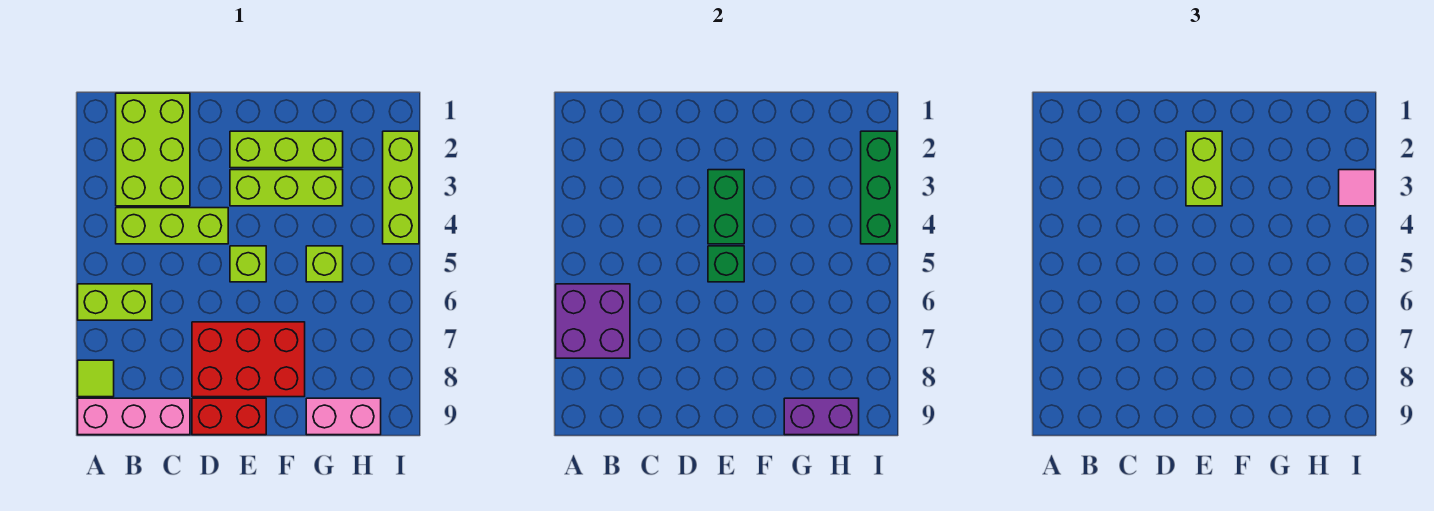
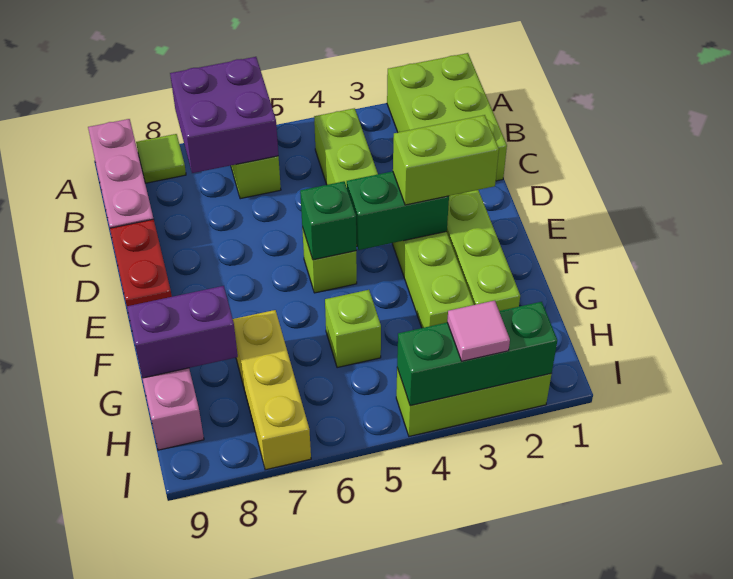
lime 2x3 brick [116,93,190,206] -> lime 2x3 brick turned to [387,53,507,181]
red 2x3 brick [192,322,305,397] -> none
none -> yellow 1x3 brick [233,310,311,470]
purple 1x2 brick [784,398,859,435] -> purple 1x2 brick turned to [127,286,238,378]

